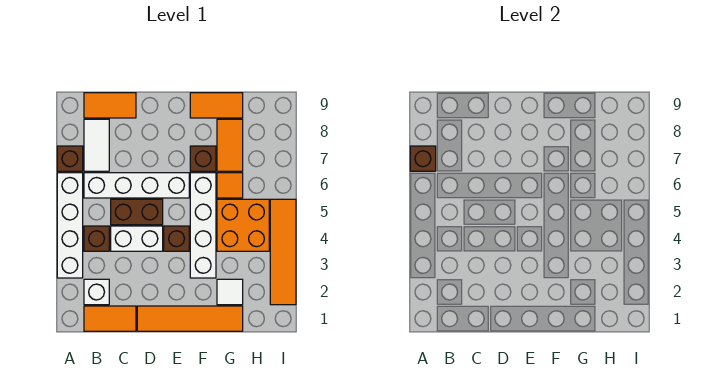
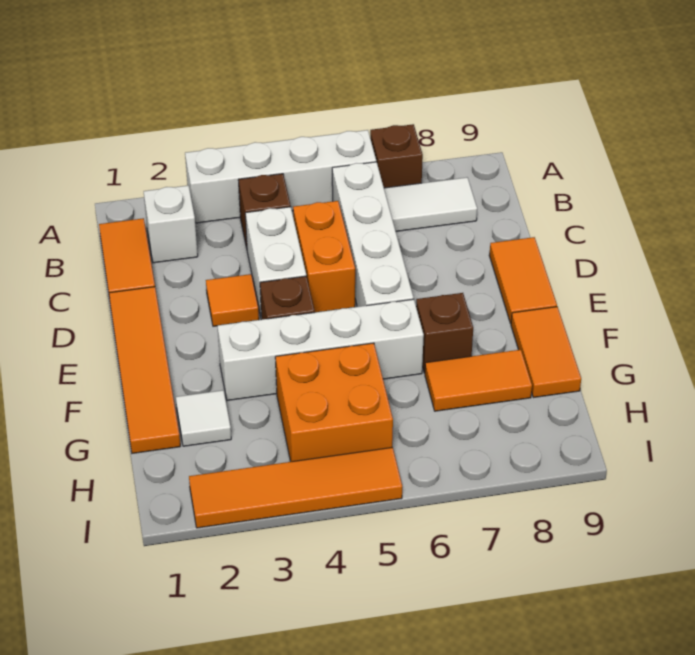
brown 1x1 brick [410,146,436,171] -> none
orange 1x2 tile [84,93,136,118] -> orange 1x2 tile moved to [489,237,557,323]
brown 1x2 brick [111,199,163,225] -> orange 1x2 brick [293,201,355,312]
orange 1x1 tile [217,173,243,198] -> orange 1x1 tile moved to [206,274,259,326]

